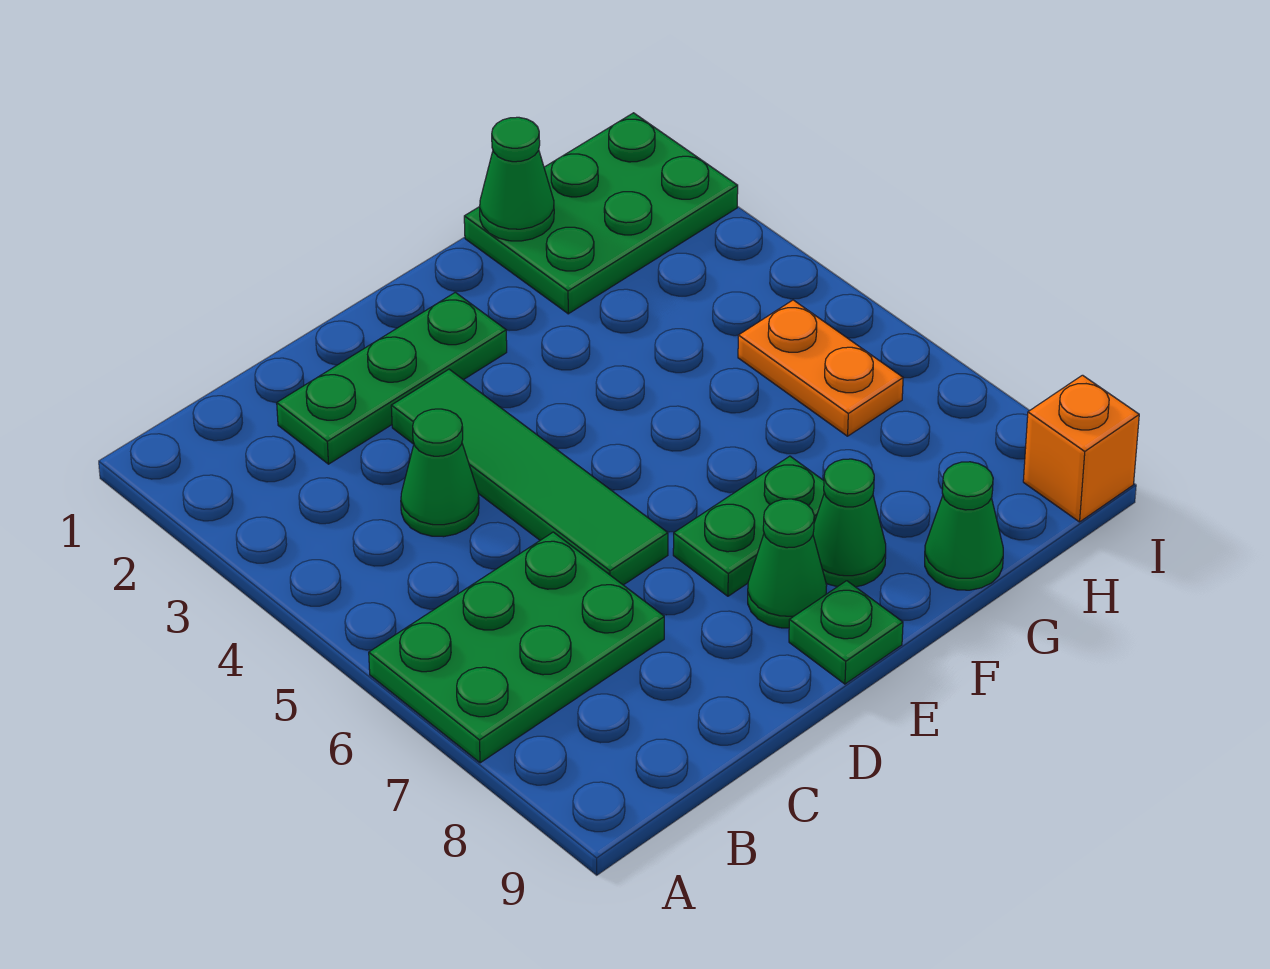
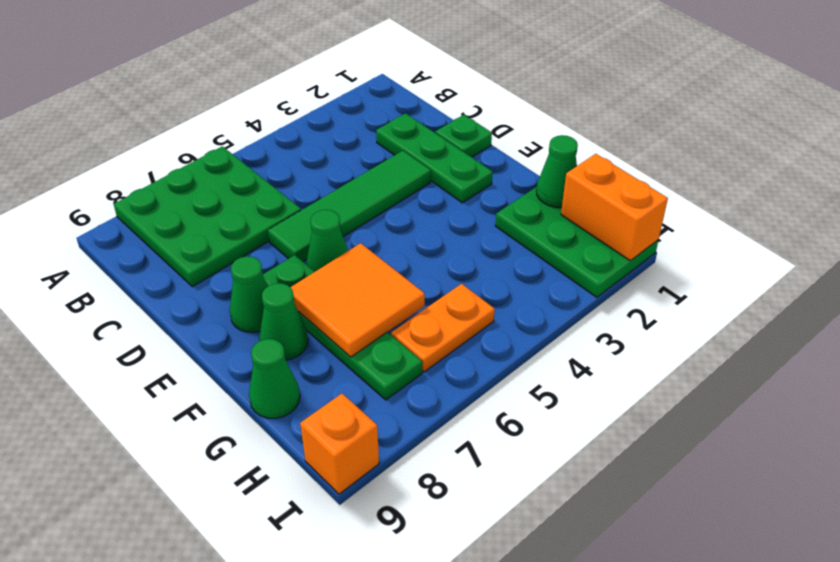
green 2x3 plate [369,532,664,763] -> green 3x3 plate [114,146,301,287]
green 1x1 cone [401,409,479,537] -> green 1x1 cone moved to [306,210,348,271]
green 1x2 plate [673,456,824,596] -> green 1x4 plate [263,255,422,400]
green 1x1 plate [789,581,903,684] -> green 1x1 plate moved to [435,115,492,157]
none -> orange 2x2 tile [290,243,425,357]
none -> orange 1x2 brick [561,154,668,261]

